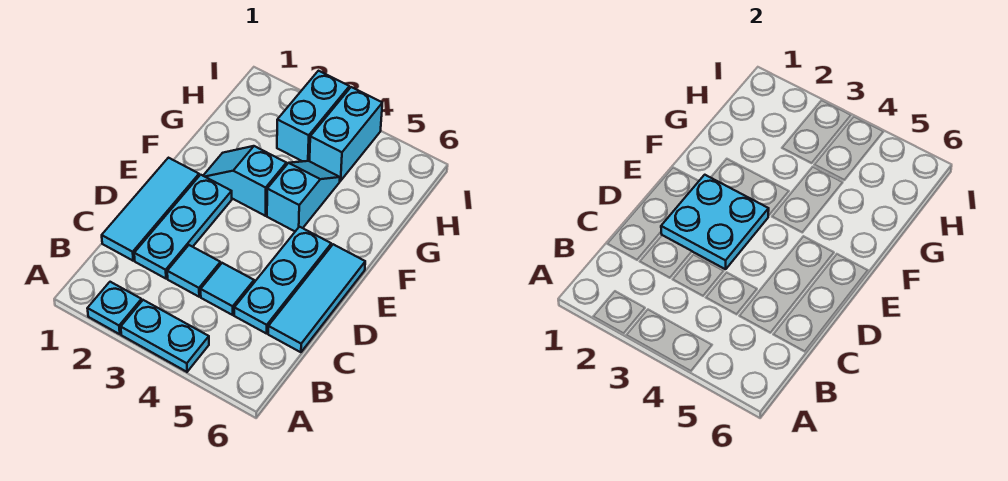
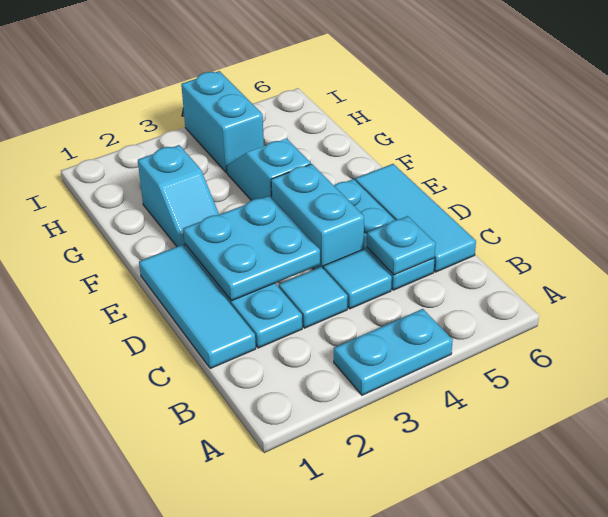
cyan 1x1 plate [87,282,142,334] -> cyan 1x1 plate moved to [367,216,436,275]
cyan 1x2 slope [203,146,286,216] -> cyan 1x2 slope turned to [138,145,219,247]
cyan 1x2 brick [277,71,349,161] -> cyan 1x2 brick moved to [271,164,364,269]

